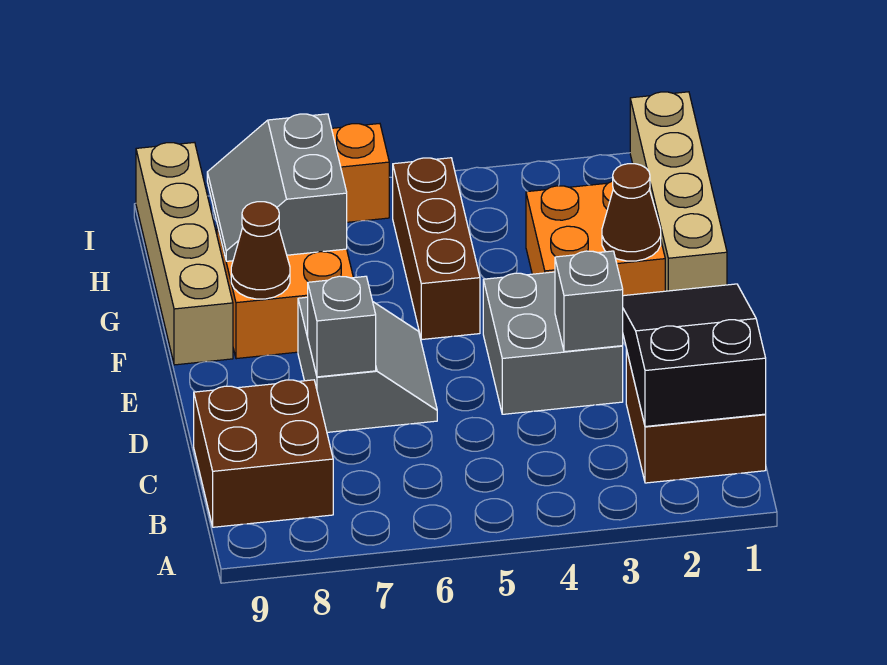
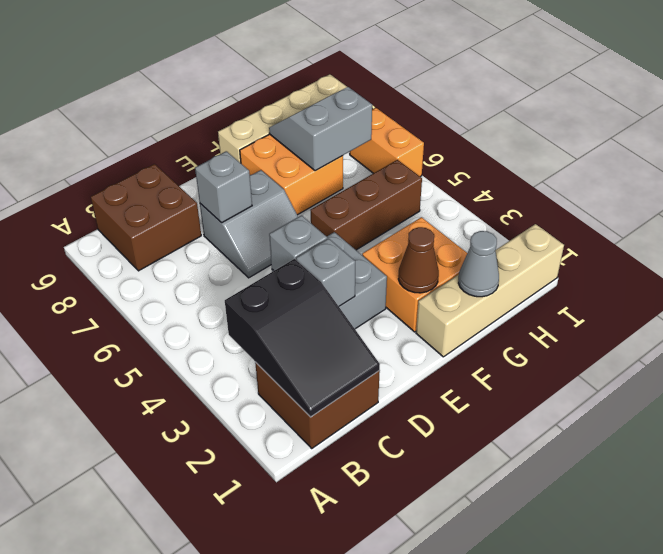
black 2x3 slope [623,284,766,426] -> black 2x3 slope turned to [225,259,380,417]
none -> grey 1x1 brick [269,215,327,271]
brown 1x1 cone [231,202,290,299] -> none
none -> grey 1x1 cone [458,231,499,297]

